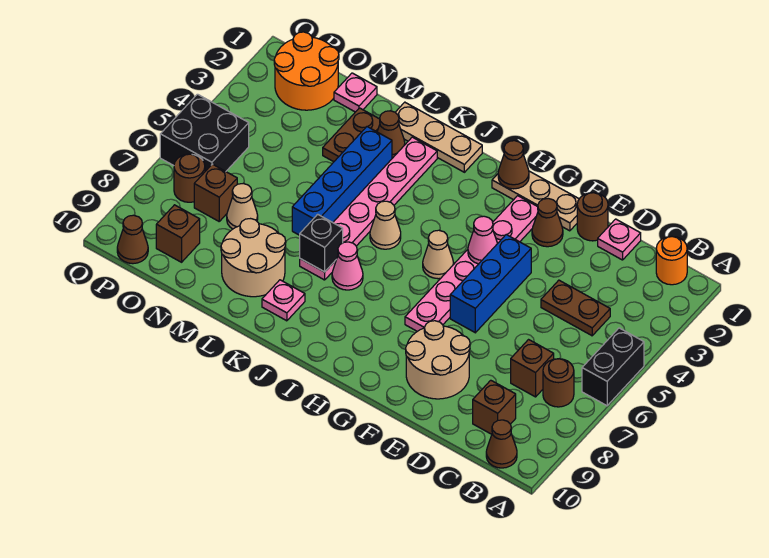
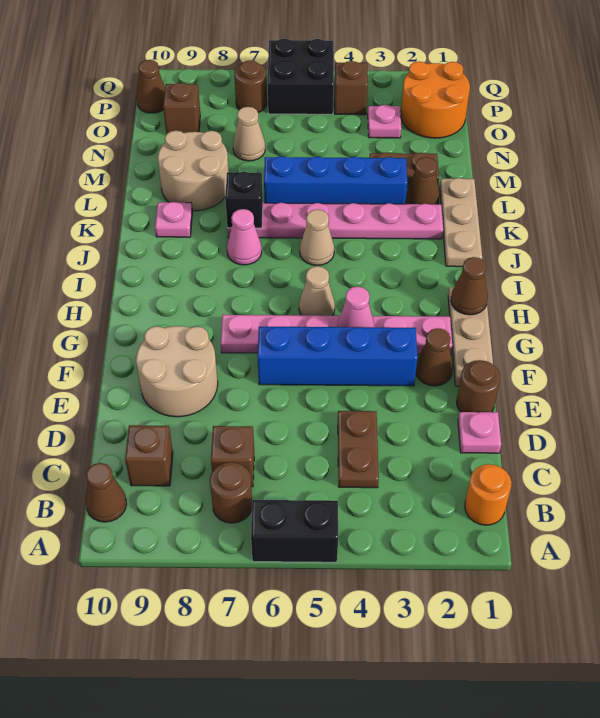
blue 1x3 brick [450,235,531,333] -> blue 1x4 brick [258,327,418,386]
pink 1x1 plate [334,73,377,112] -> pink 1x1 plate moved to [368,105,401,138]
brown 1x1 brick [194,164,237,221] -> brown 1x1 brick moved to [334,61,368,115]

